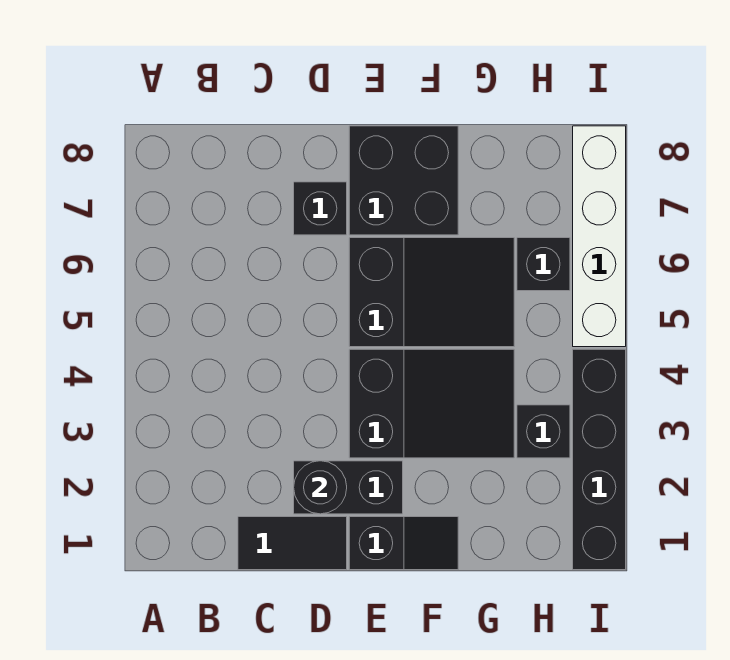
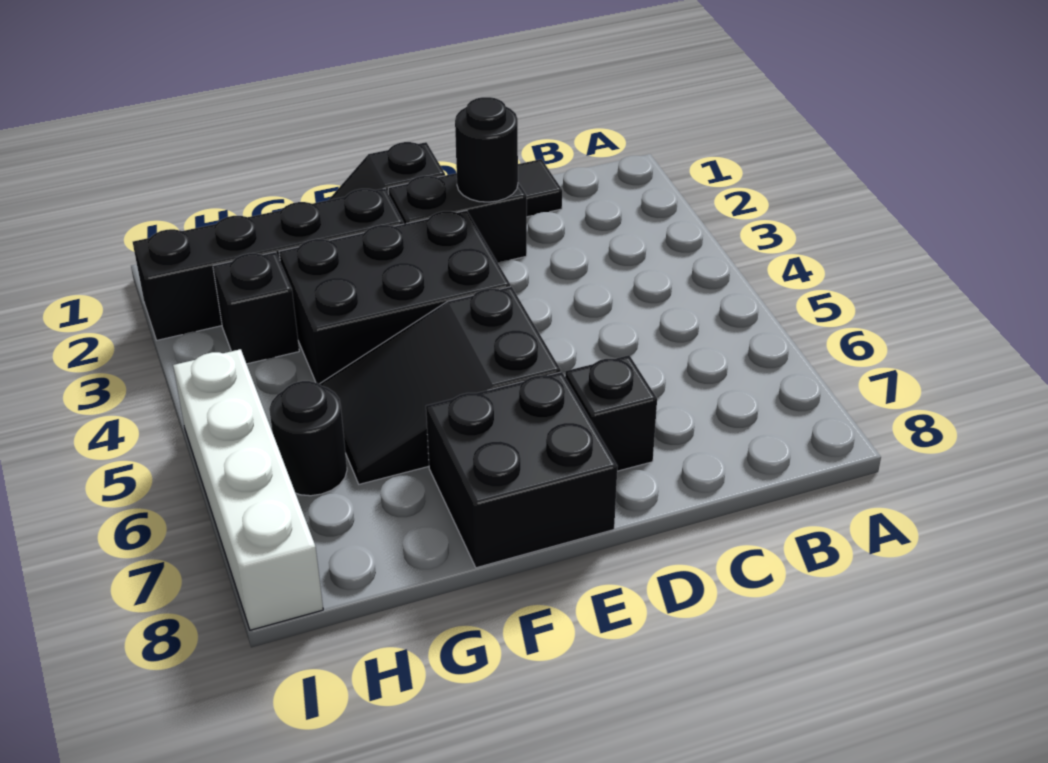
black 2x3 slope [349,349,514,458] -> black 2x3 brick [279,210,510,385]
black 1x1 brick [517,238,570,291] -> black 1x1 round brick [269,381,347,496]
black 1x4 brick [573,349,626,570] -> black 1x4 brick turned to [133,188,404,340]

